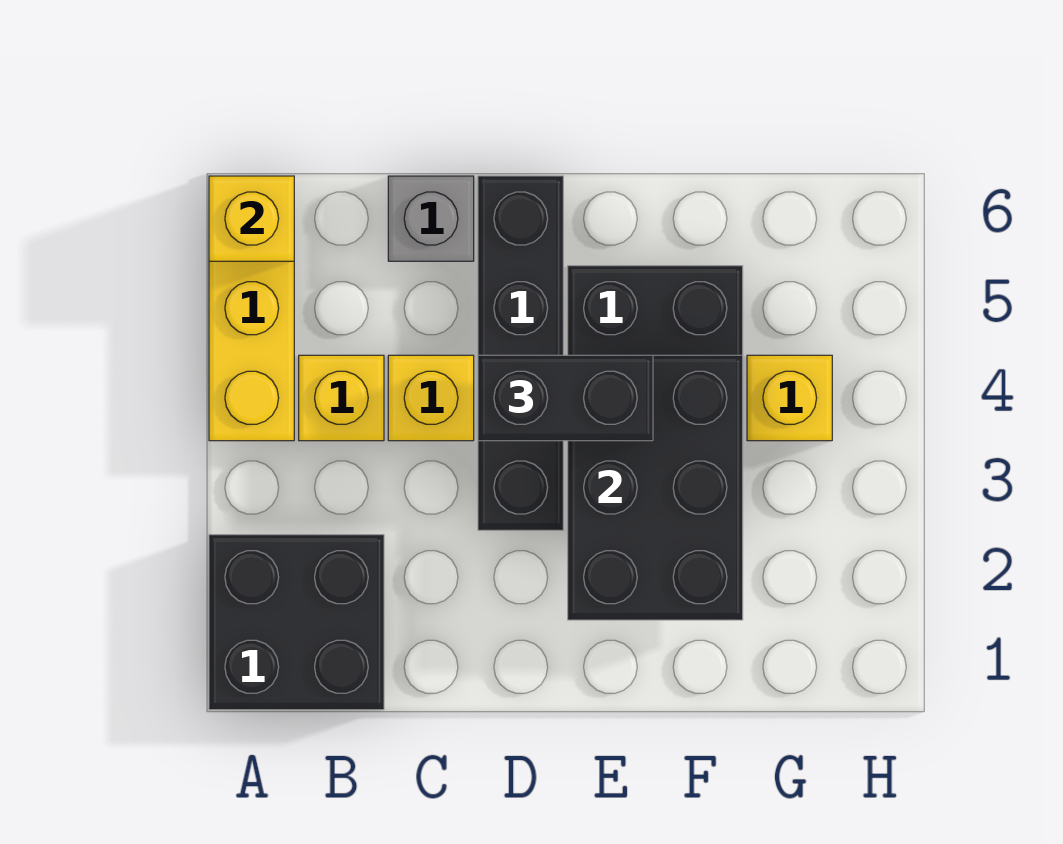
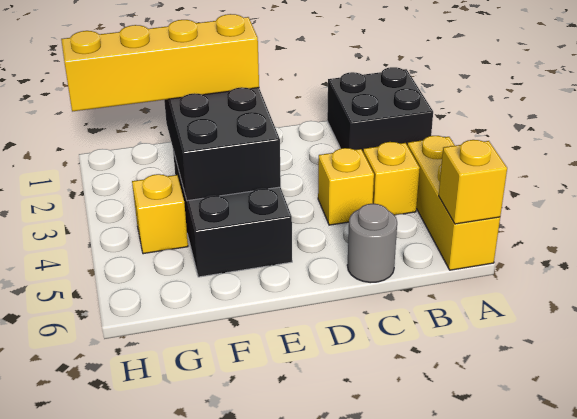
grey 1x1 brick [388,176,474,261] -> grey 1x1 round brick [347,204,397,283]
black 1x4 brick [478,176,563,530] -> none
black 1x2 brick [478,355,653,441] -> none
none -> yellow 1x4 brick [61,14,259,112]

